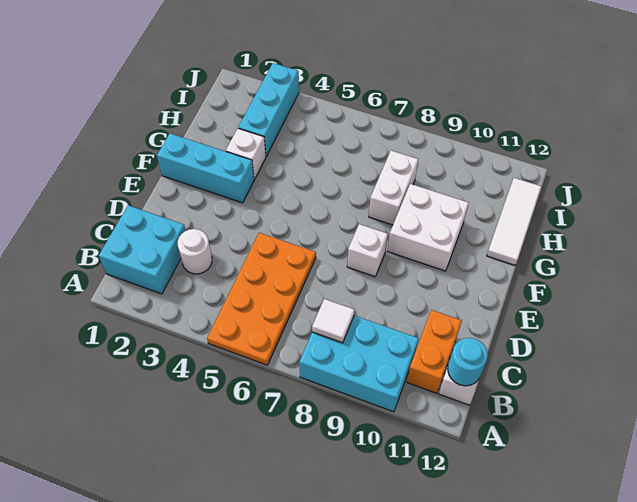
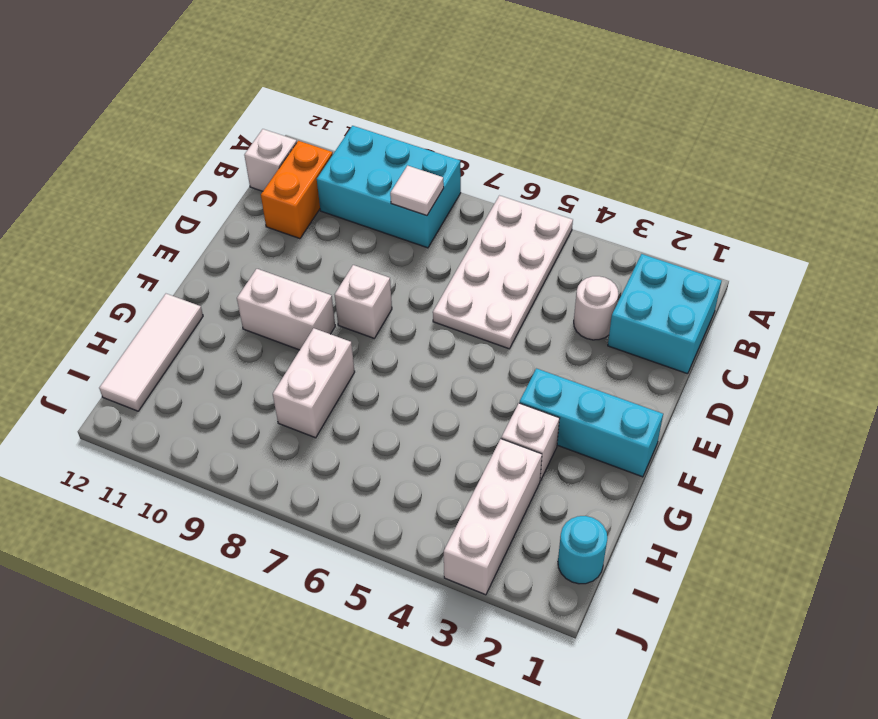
orange 2x4 plate [207,233,316,365] -> white 2x4 plate [433,196,573,349]
cyan 1x1 round brick [448,338,488,386] -> cyan 1x1 round brick moved to [558,516,607,584]
white 2x2 brick [388,184,469,271] -> white 1x2 brick [237,269,335,350]
cyan 1x3 brick [238,63,299,156] -> white 1x3 brick [444,439,542,595]

